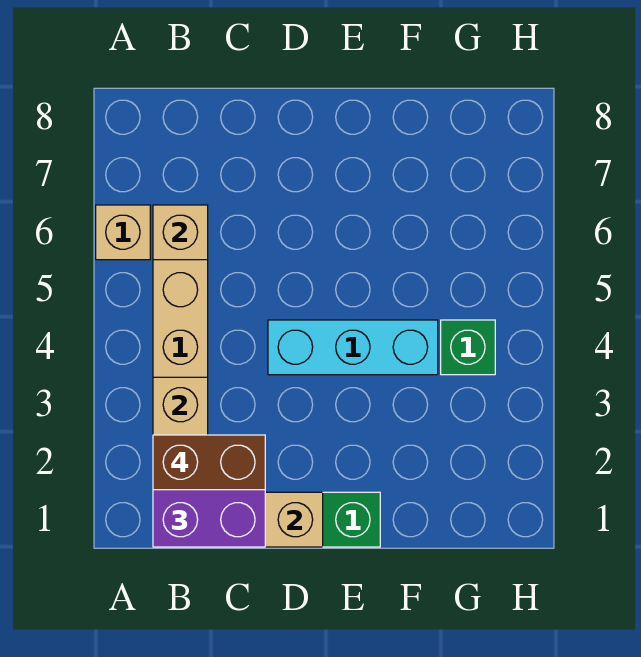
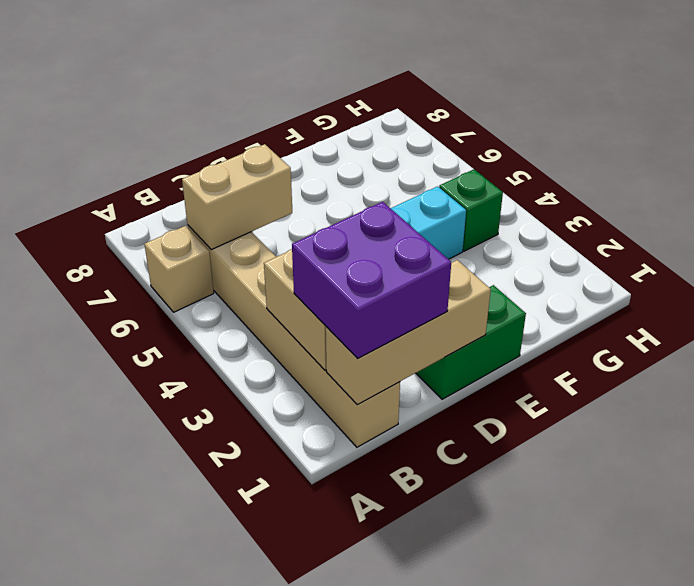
brown 1x2 brick [153,435,265,490] -> none
tan 1x1 brick [153,205,208,260] -> tan 1x2 brick [182,144,292,250]

